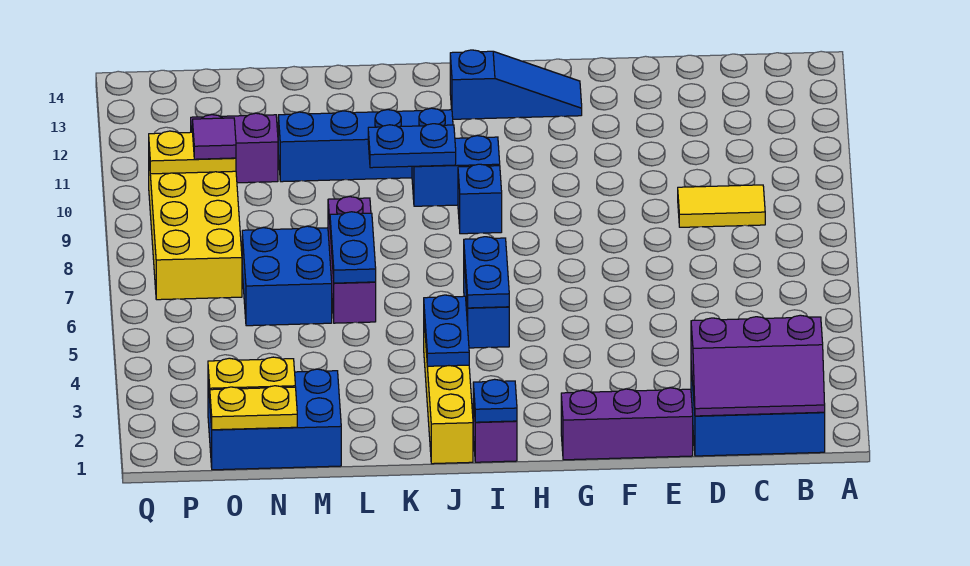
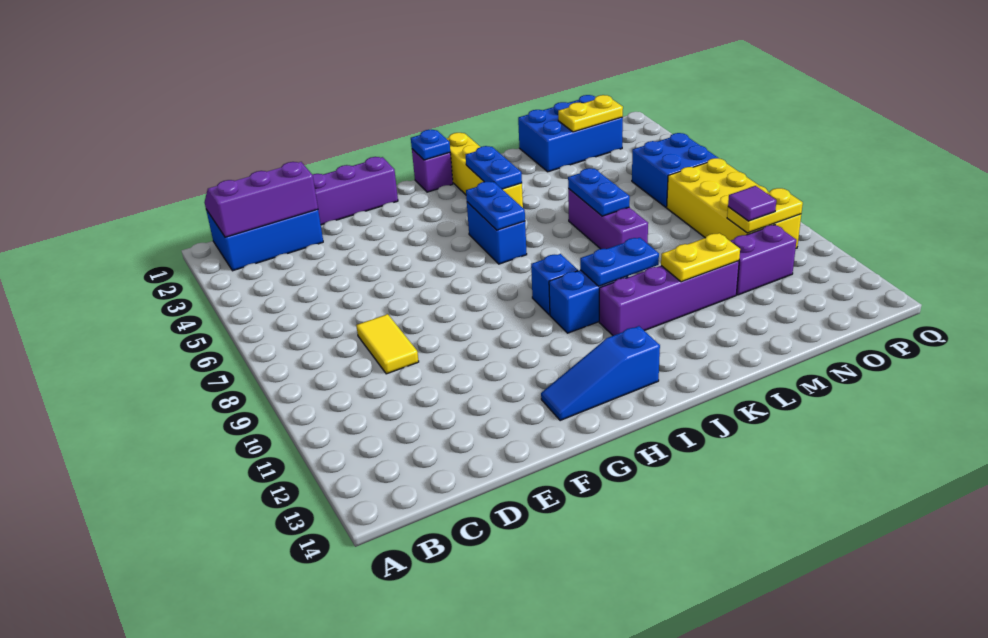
yellow 1x2 tile [678,185,765,227] -> yellow 1x2 tile turned to [356,314,419,374]
blue 1x4 brick [278,108,453,182] -> purple 1x4 brick [599,261,739,336]
blue 2x2 brick [242,226,332,326] -> blue 2x2 brick moved to [632,133,718,207]
yellow 1x2 plate [209,386,297,430] -> yellow 1x2 plate moved to [661,233,740,282]

